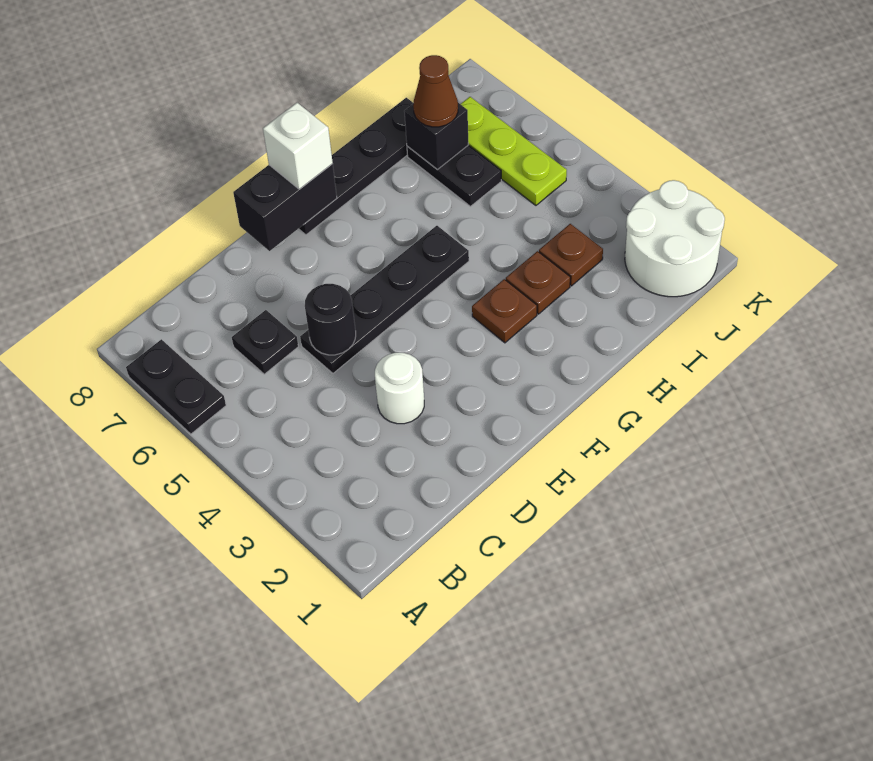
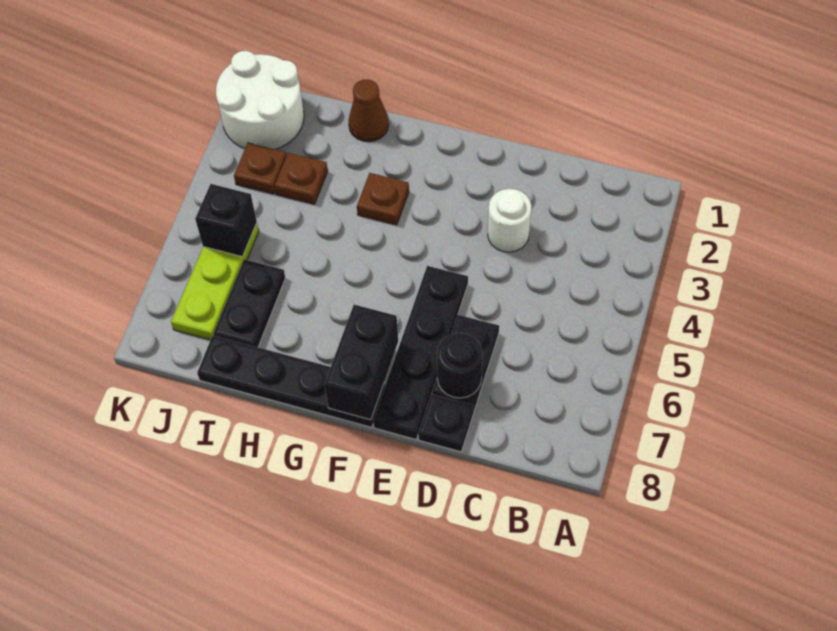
black 1x2 plate [126,339,226,434] -> black 1x2 plate moved to [432,315,499,410]
black 1x1 plate [232,310,298,374] -> black 1x1 plate moved to [418,394,474,452]
black 1x4 plate [300,226,469,373] -> black 1x4 plate turned to [373,266,468,439]
black 1x1 round brick [305,284,356,355] -> black 1x1 round brick moved to [437,333,483,398]
black 1x2 brick [233,164,337,251] -> black 1x2 brick turned to [324,305,398,420]
white 1x1 brick [263,103,333,189] -> none
brown 1x1 plate [506,251,570,314] -> brown 1x1 plate moved to [234,143,287,194]
black 1x1 brick [404,103,468,169] -> black 1x1 brick moved to [195,184,257,256]
brown 1x1 cone [413,55,458,127] -> brown 1x1 cone moved to [348,79,389,142]

